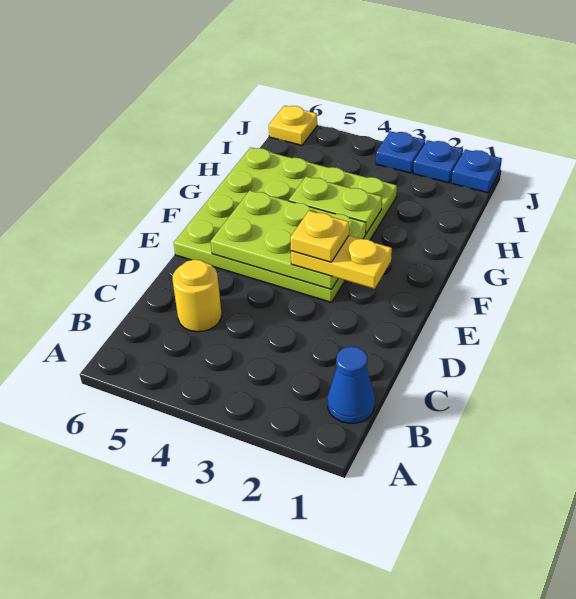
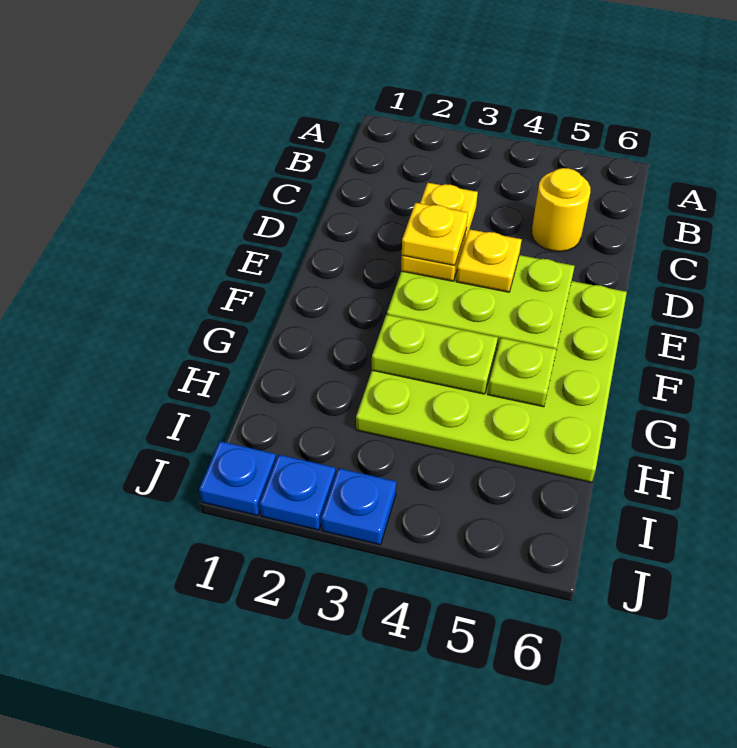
blue 1x1 cone [327,347,375,423] -> none
yellow 1x2 plate [291,236,392,289] -> yellow 1x2 plate turned to [401,183,478,281]
none -> lime 1x1 plate [488,338,556,407]
yellow 1x1 plate [269,106,317,145] -> yellow 1x1 plate moved to [456,229,522,292]

